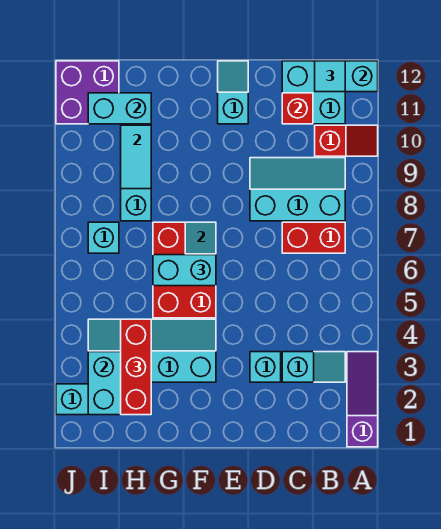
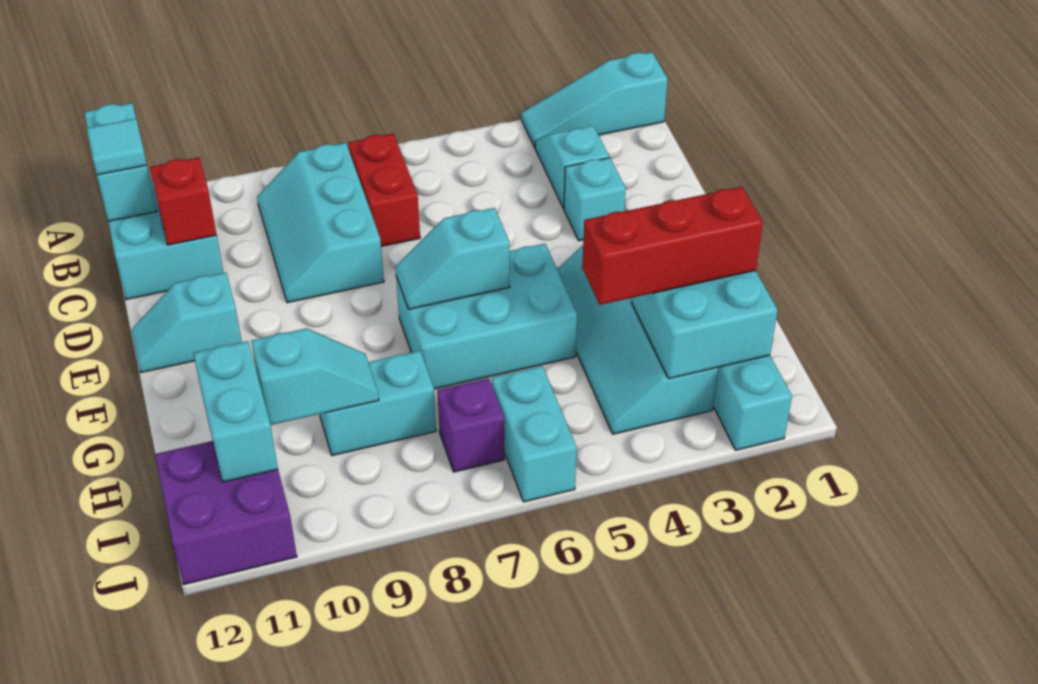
purple 1x3 slope [347,352,378,447] -> cyan 1x3 slope [522,52,668,147]
red 1x2 slope [315,125,378,156] -> none
red 2x3 brick [153,222,216,318] -> cyan 2x3 brick [396,244,577,389]
cyan 1x2 brick [153,255,216,286] -> cyan 1x2 brick moved to [492,366,577,502]
cyan 1x2 tile [121,125,151,189] -> cyan 1x2 slope [251,328,379,425]
cyan 1x1 brick [88,222,119,253] -> purple 1x1 brick [437,378,505,472]

